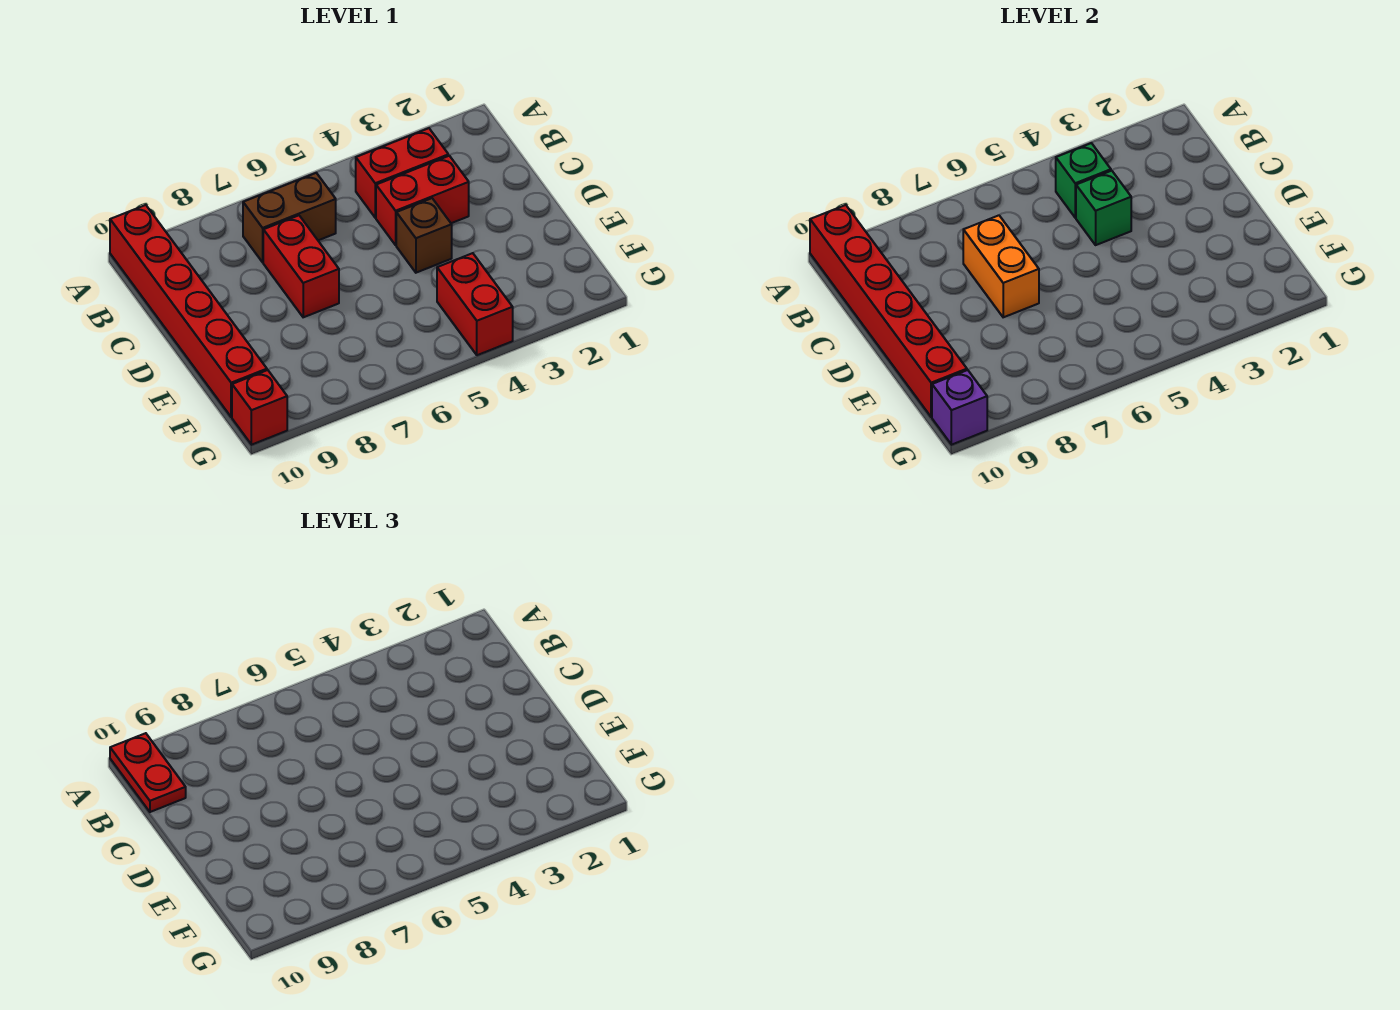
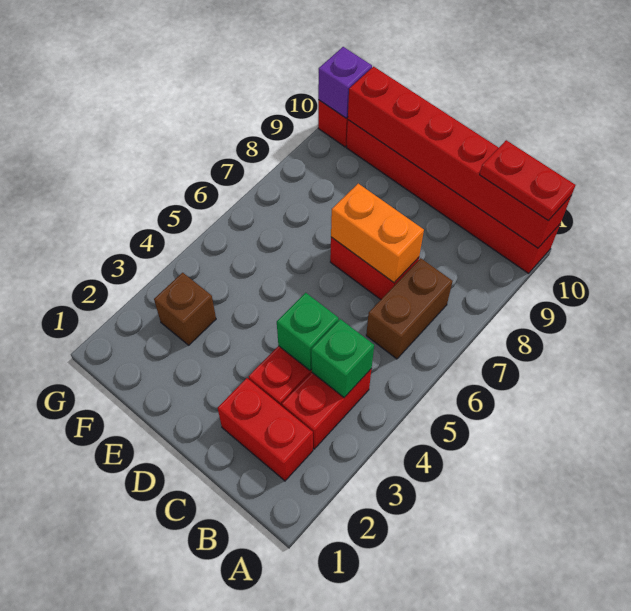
brown 1x1 brick [396,198,452,273] -> brown 1x1 brick moved to [154,273,216,345]
red 1x2 brick [437,253,513,355] -> red 1x2 brick moved to [218,378,313,481]

